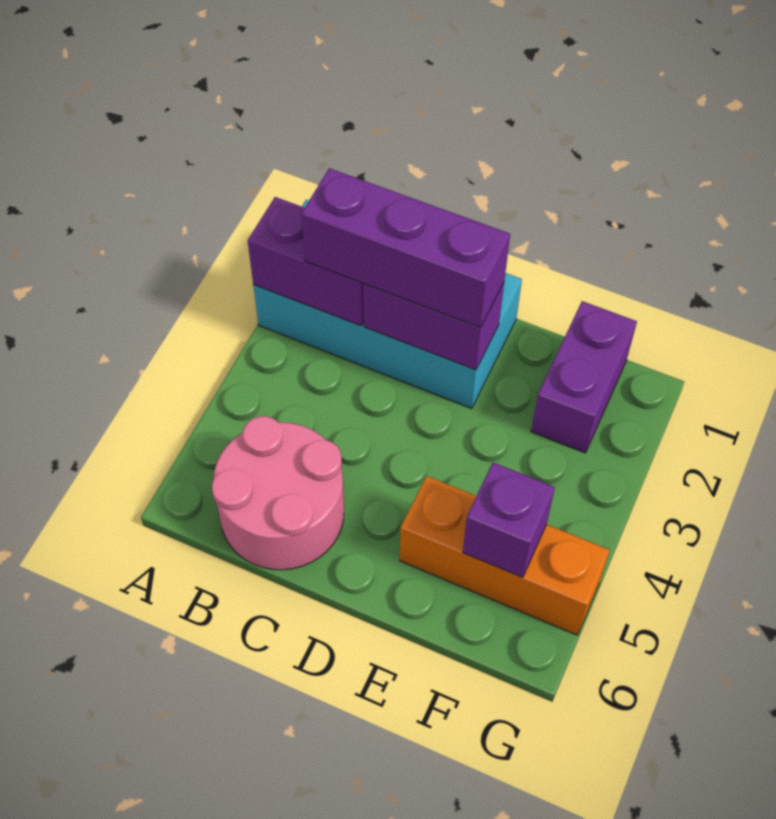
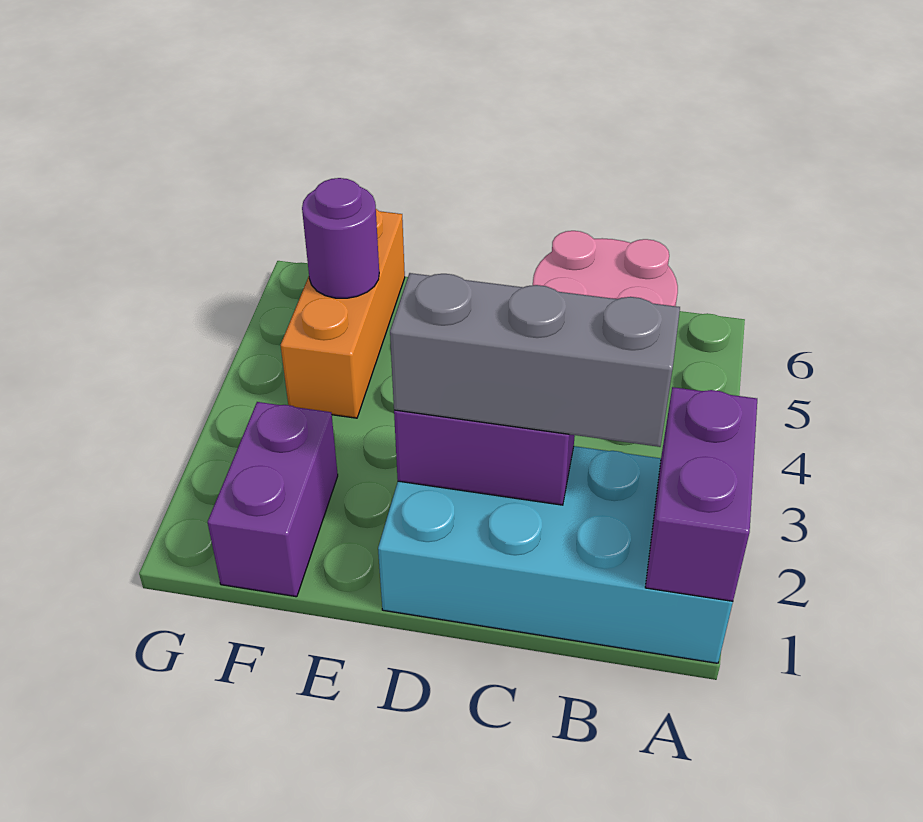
purple 1x2 brick [248,197,364,326] -> purple 1x2 brick turned to [645,387,757,601]
purple 1x3 brick [301,168,510,328] -> grey 1x3 brick [390,273,680,447]
orange 1x3 brick [400,476,610,635] -> orange 1x3 brick turned to [281,209,405,418]
purple 1x1 brick [463,463,555,578] -> purple 1x1 round brick [302,178,379,298]

